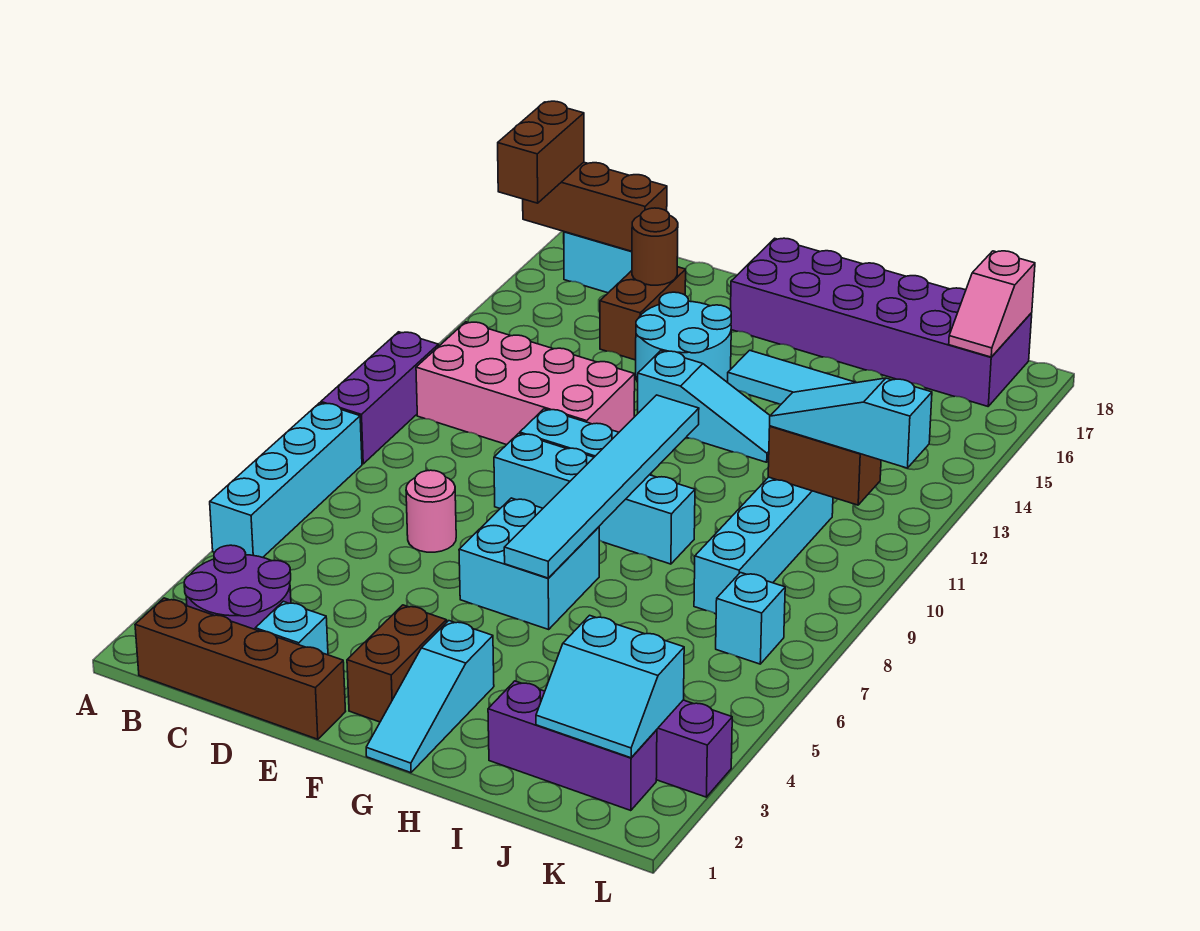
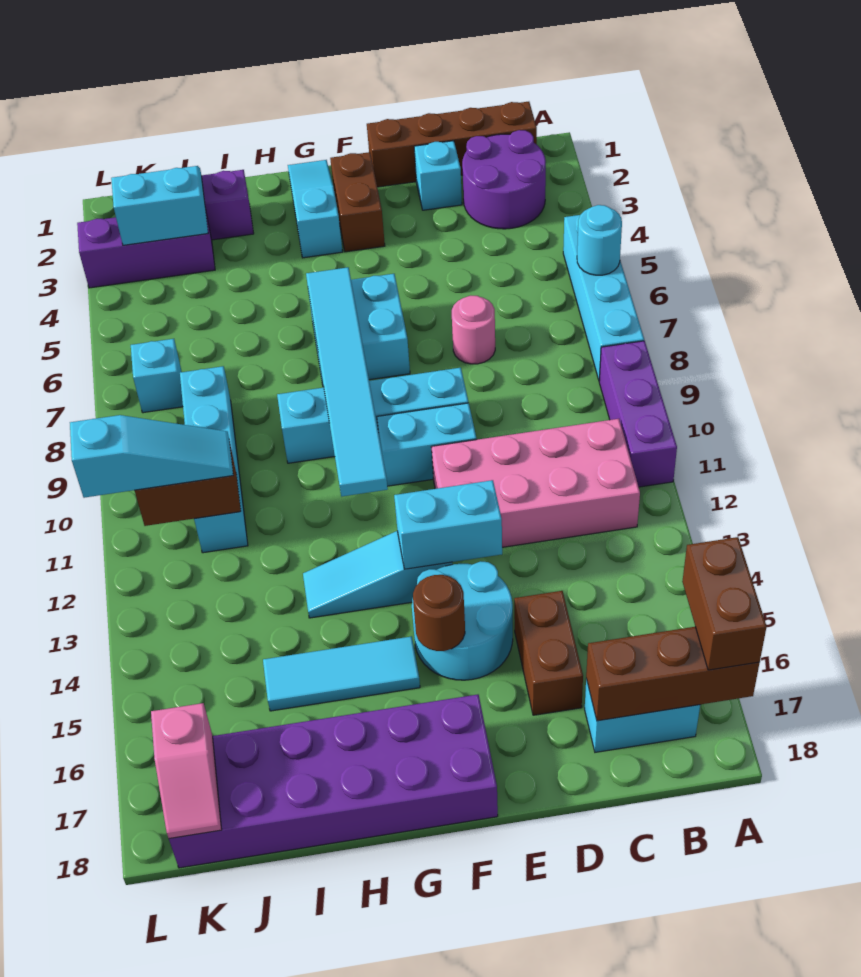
none -> cyan 1x1 round brick [577,205,622,275]
brown 1x1 round brick [632,208,678,285] -> brown 1x1 round brick moved to [413,575,465,651]
none -> cyan 1x2 brick [394,480,502,569]
pink 1x2 slope [949,251,1035,357] -> pink 1x2 slope turned to [151,703,222,839]

